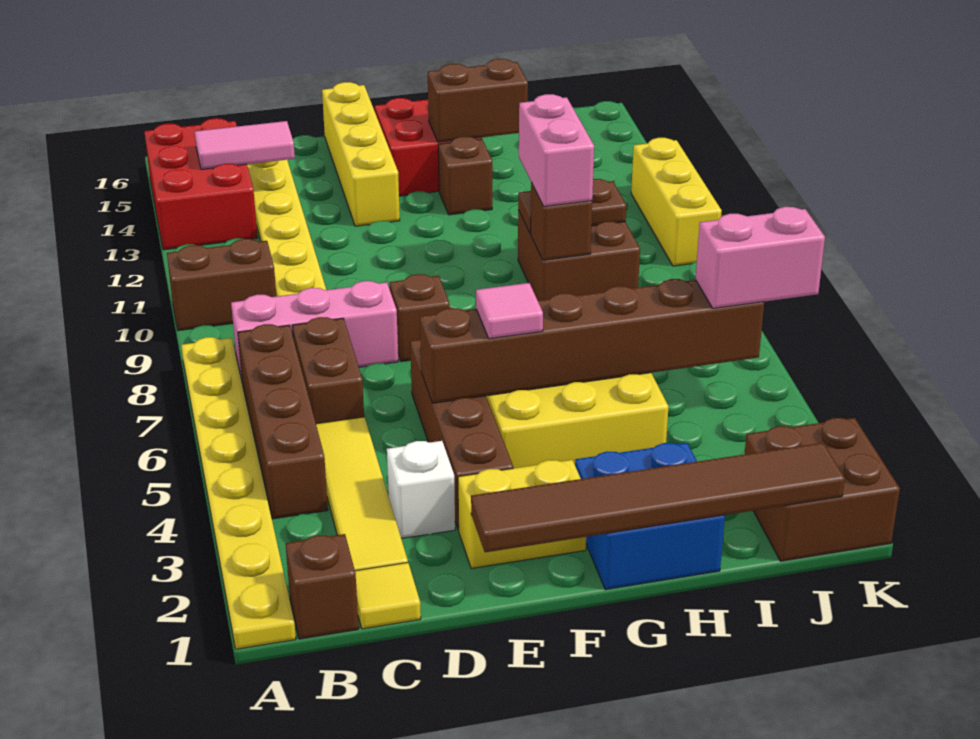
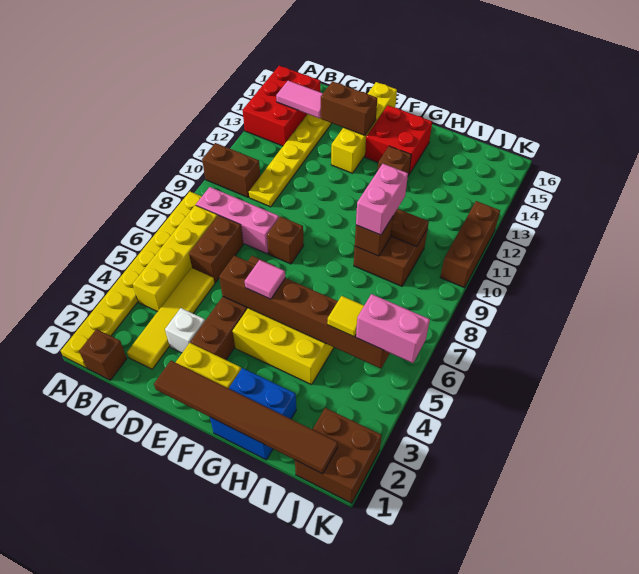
brown 1x4 brick [238,324,328,519] -> yellow 1x4 brick [133,205,217,312]
yellow 1x1 tile [355,563,421,629] -> yellow 1x1 tile moved to [327,296,364,337]
brown 1x2 brick [428,59,528,142] -> brown 1x2 brick moved to [321,81,377,135]
yellow 1x3 brick [631,138,722,266] -> brown 1x3 brick [440,201,500,288]

